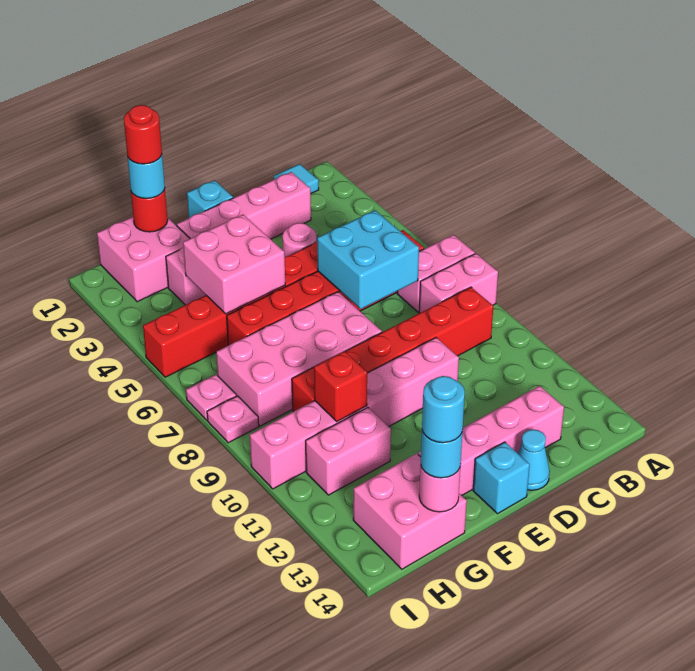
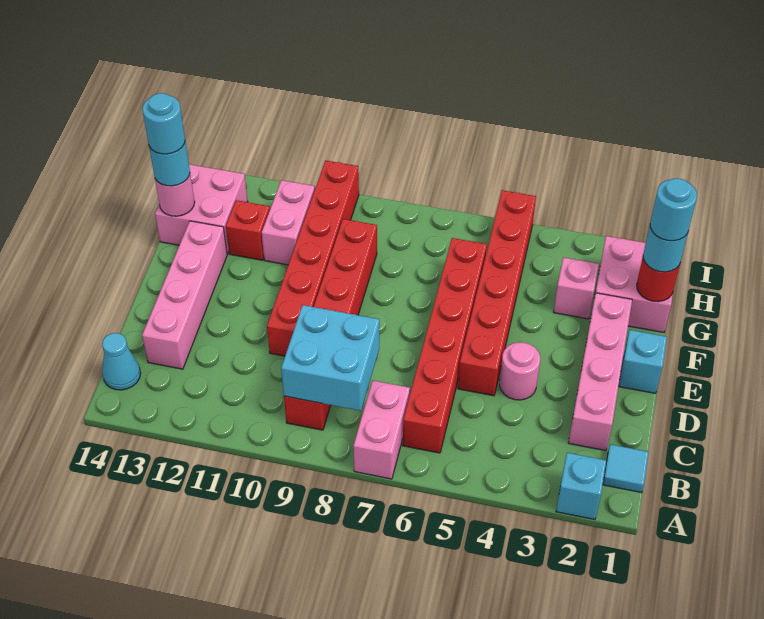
pink 1x2 brick [419,254,498,313] -> none
cyan 2x2 brick [317,210,419,309] -> cyan 2x2 brick moved to [281,305,379,411]
pink 1x6 brick [250,338,459,489] -> red 1x6 brick [267,161,359,356]
cyan 1x1 cone [518,429,550,490] -> cyan 1x1 cone moved to [102,333,141,390]
pink 2x4 brick [216,292,382,426] -> none
cyan 1x1 brick [473,442,530,514] -> cyan 1x1 brick moved to [556,453,607,519]
pink 2x2 brick [183,215,285,314] -> none
red 1x1 round brick [124,105,162,164] -> cyan 1x1 round brick [650,179,697,241]
red 1x1 brick [314,351,367,422] -> red 1x1 brick moved to [226,200,270,260]
pink 1x1 plate [186,375,236,420] -> none
pink 1x1 plate [207,396,259,443] -> none

